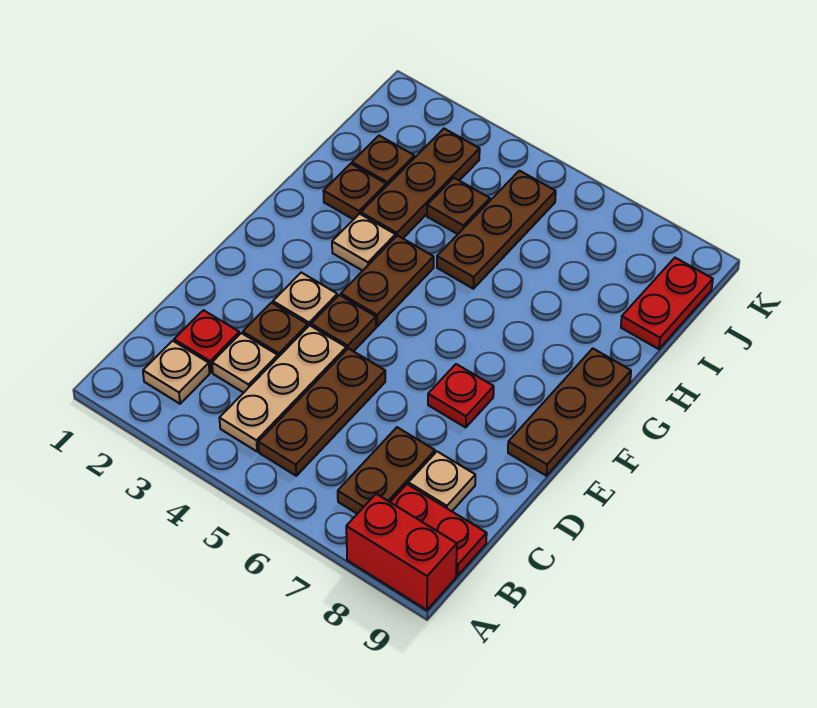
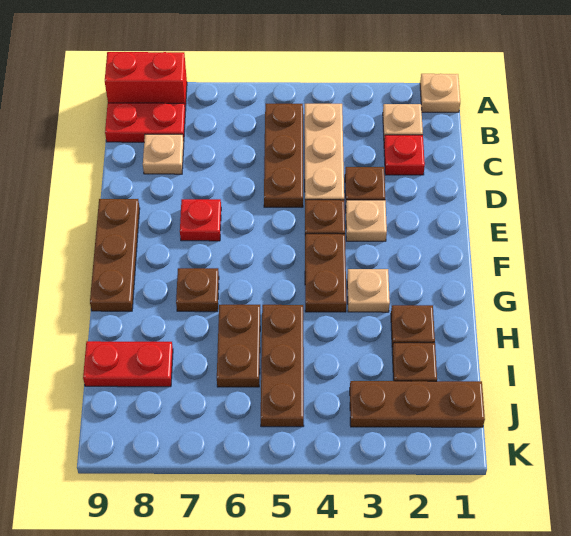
brown 1x2 plate [338,427,435,514] -> brown 1x2 plate moved to [217,305,260,387]
tan 1x1 plate [212,333,278,393] -> tan 1x1 plate moved to [420,74,460,112]
brown 1x3 plate [361,129,480,238] -> brown 1x3 plate turned to [350,381,485,427]
brown 1x1 plate [427,178,490,234] -> brown 1x1 plate moved to [176,268,219,312]
red 1x2 plate [621,258,713,349] -> red 1x2 plate turned to [83,341,173,387]

